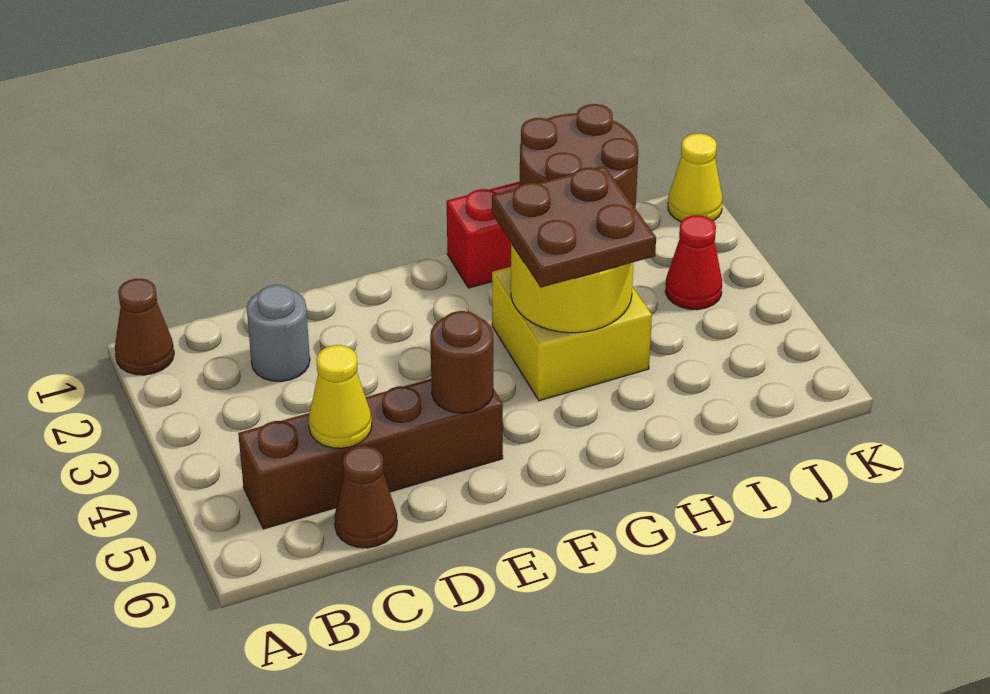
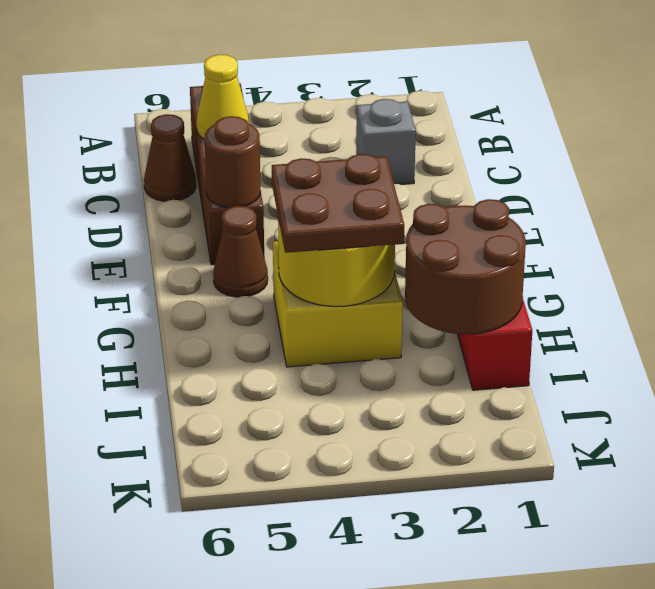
brown 1x1 cone [115,279,174,375] -> brown 1x1 cone moved to [213,206,268,297]
grey 1x1 round brick [247,285,310,381] -> grey 1x1 brick [356,99,416,185]
red 1x1 cone [665,215,722,310] -> none
yellow 1x1 cone [668,133,723,222] -> none

